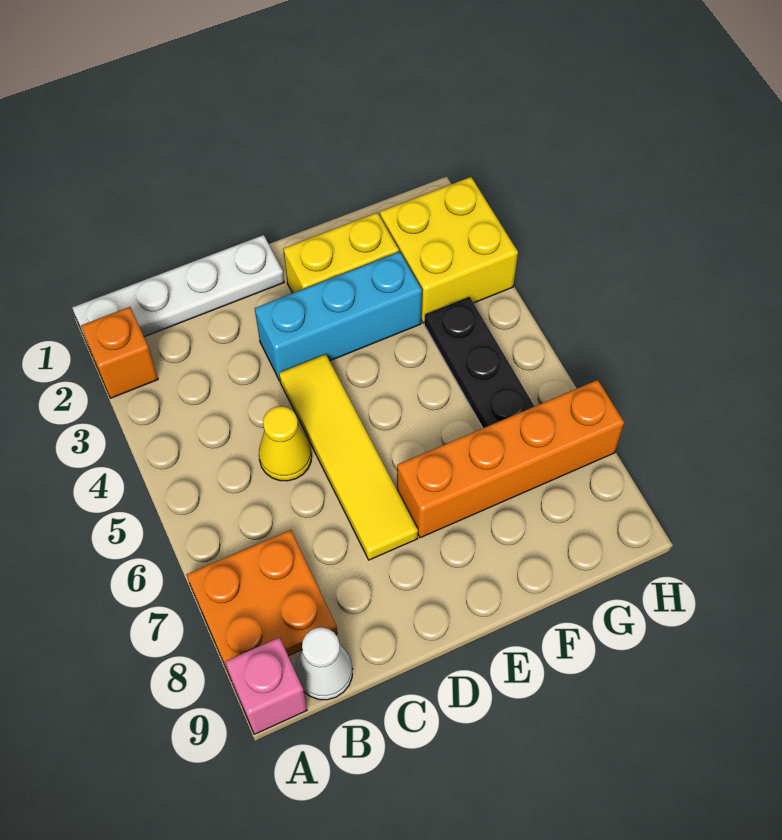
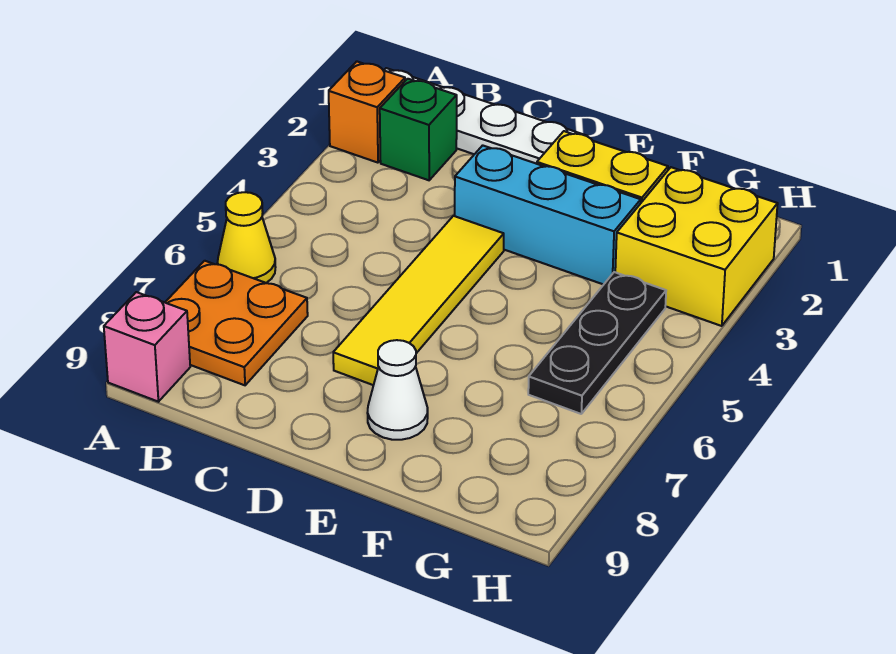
none -> green 1x1 brick [380,79,457,180]
white 1x1 cone [296,627,353,700] -> white 1x1 cone moved to [367,340,428,440]
yellow 1x1 cone [259,406,312,481] -> yellow 1x1 cone moved to [218,192,276,283]
orange 1x4 brick [397,380,624,538] -> none

